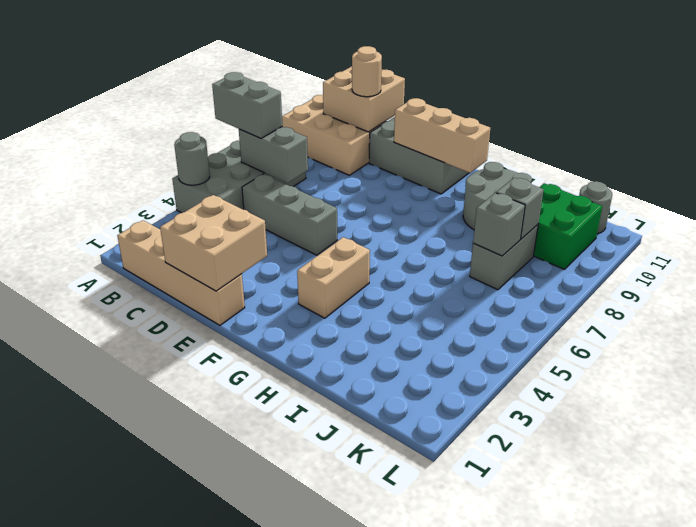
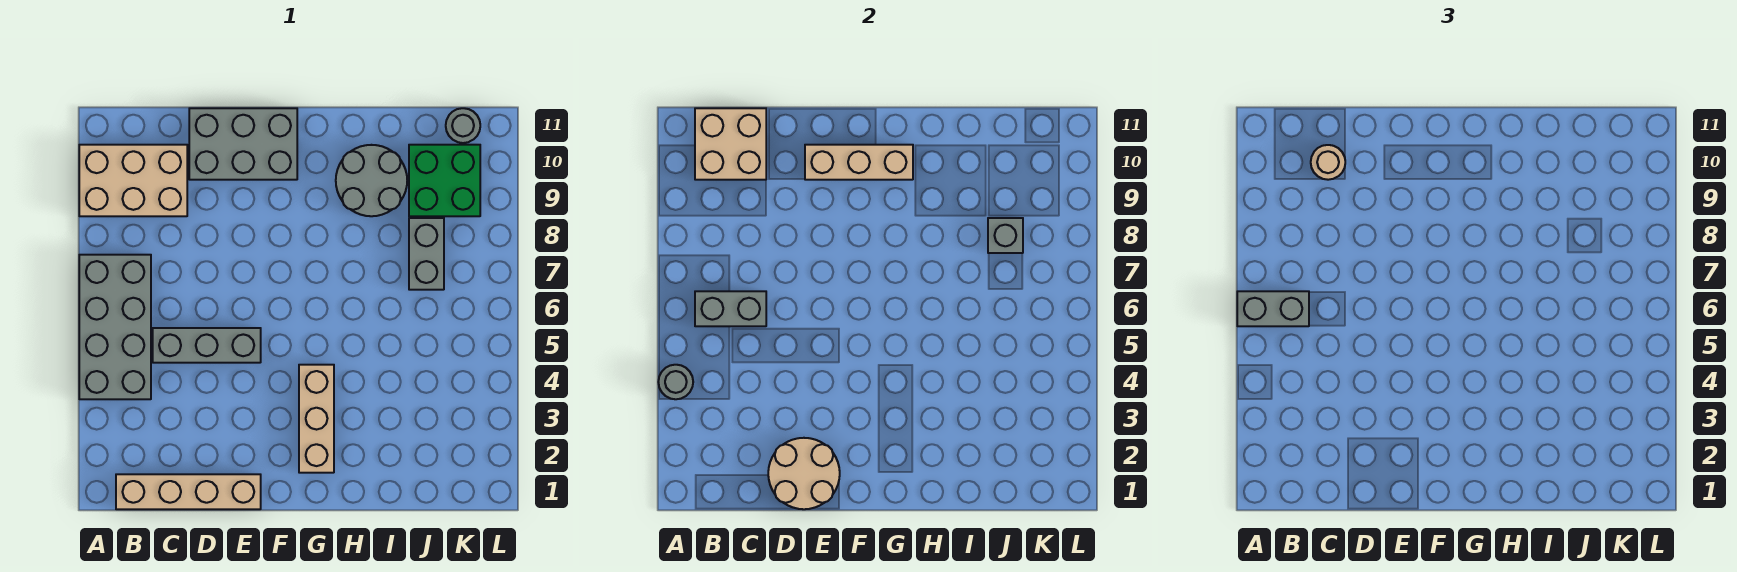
tan 2x2 brick [160,195,267,291] -> tan 2x2 round brick [768,438,840,509]
tan 1x2 brick [297,237,370,318] -> tan 1x3 brick [299,365,334,473]
grey 1x1 brick [473,193,525,256] -> none

